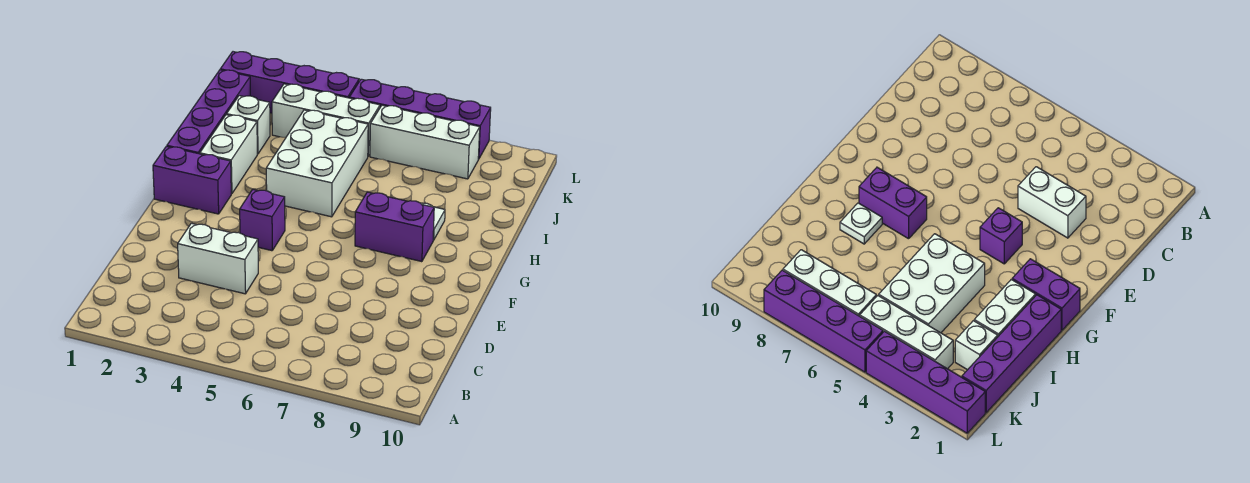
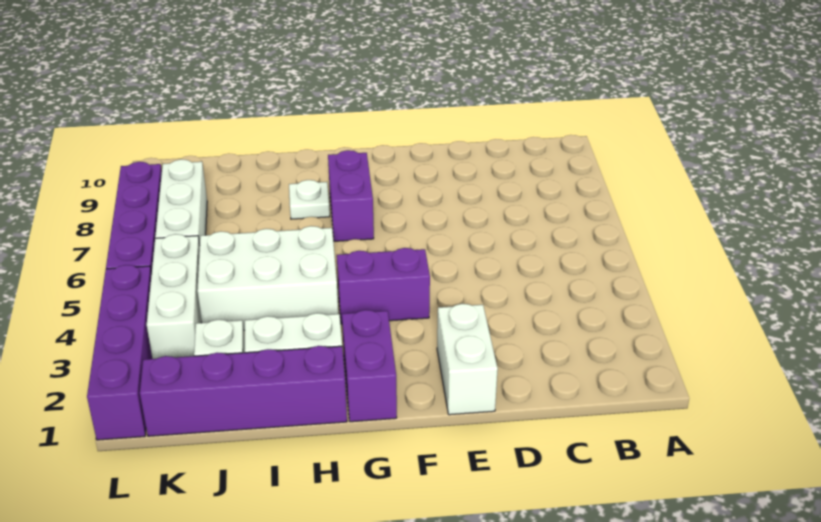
white 1x2 brick [178,223,258,294] -> white 1x2 brick moved to [437,304,498,415]
purple 1x1 brick [240,189,285,251] -> purple 1x2 brick [337,248,430,324]

